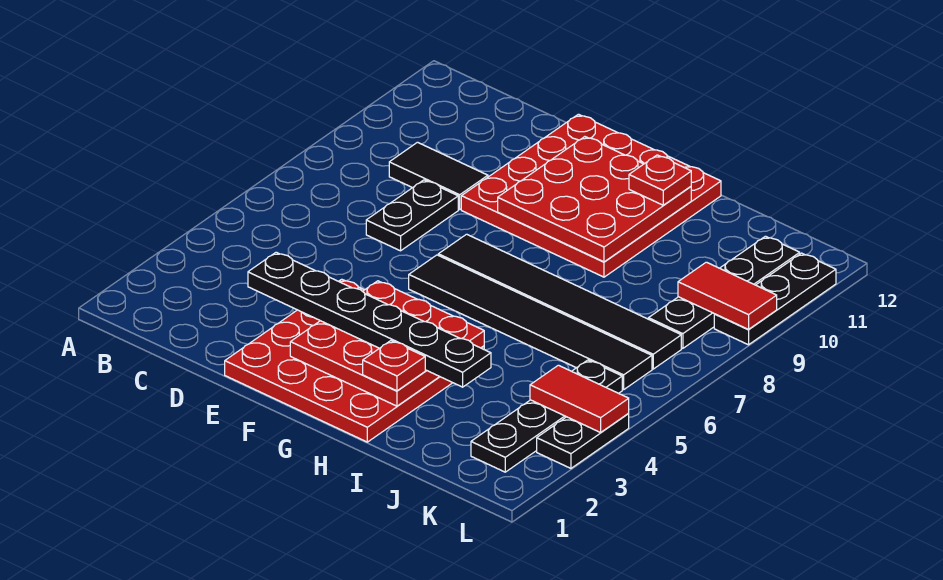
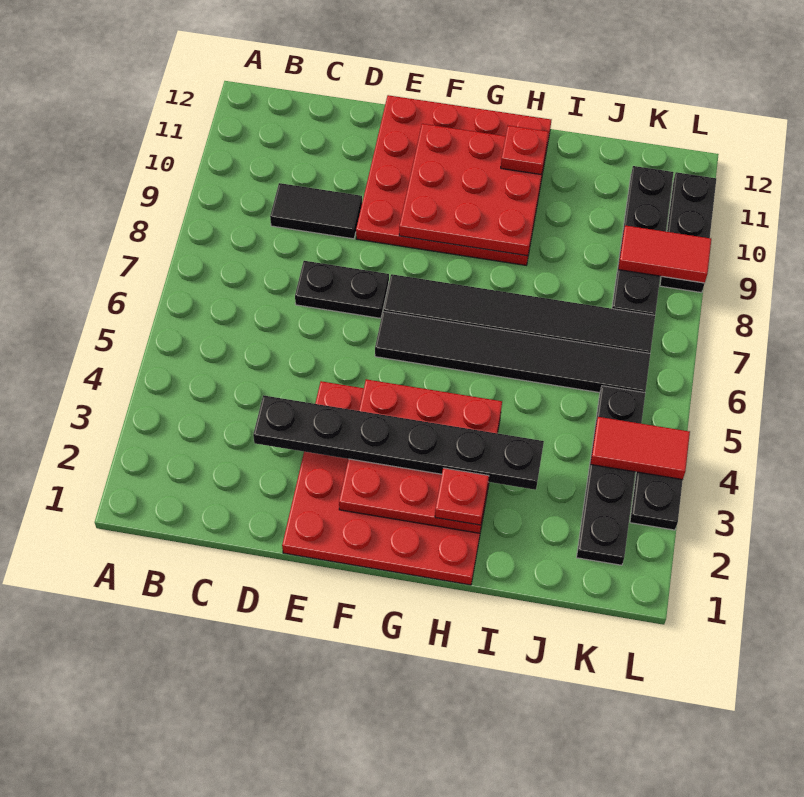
black 1x2 plate [366,180,458,251] -> black 1x2 plate turned to [295,261,389,318]

